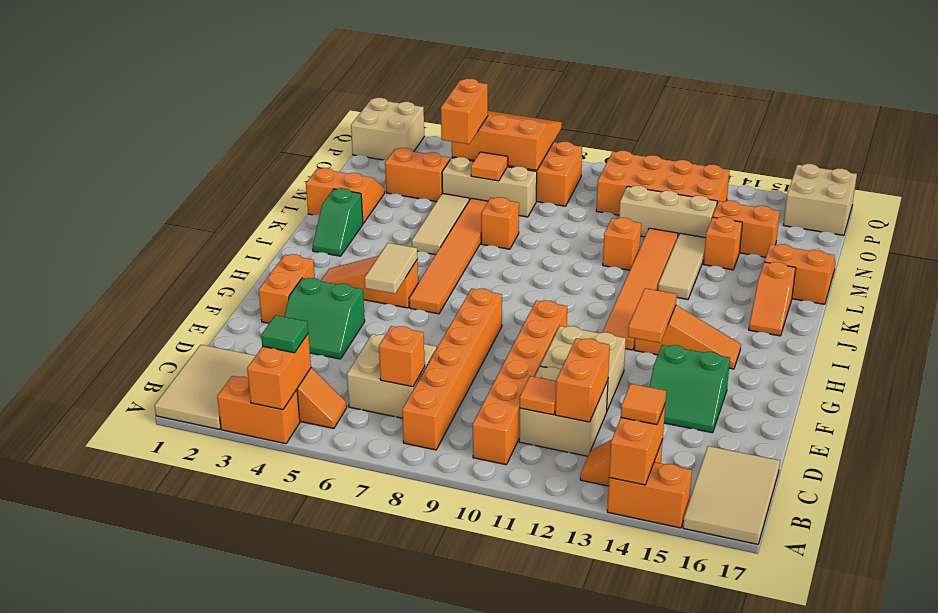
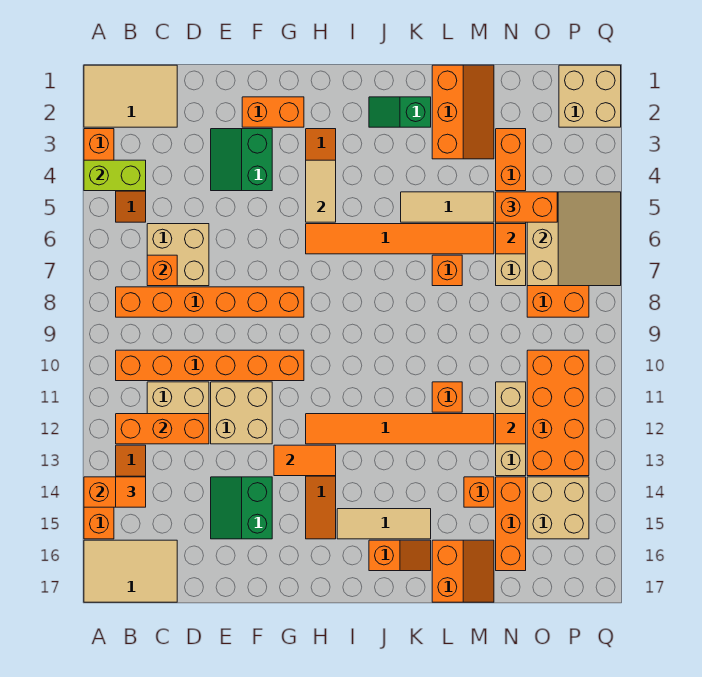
orange 1x2 brick [247,334,311,410] -> lime 1x2 brick [84,160,146,191]
green 1x1 tile [261,315,308,353] -> none
orange 1x1 tile [520,376,556,415] -> orange 1x1 tile moved to [496,414,526,444]
orange 1x2 brick [555,338,610,422] -> orange 1x3 brick [116,414,209,444]
tan 1x2 tile [365,243,418,294] -> tan 1x2 tile turned to [306,160,336,222]
orange 1x2 slope [749,262,796,336] -> orange 1x2 slope turned to [369,540,431,571]
tan 1x3 tile [658,233,706,299] -> tan 1x3 tile moved to [337,509,431,539]
orange 2x2 slope [306,168,384,223] -> orange 2x3 slope [432,65,494,159]
orange 1x2 brick [713,200,780,257] -> orange 1x3 brick [496,477,526,571]
orange 3x3 slope [452,111,562,170] -> tan 3x3 slope [527,192,621,286]
tan 2x2 brick [784,164,857,235] -> tan 2x2 brick moved to [527,477,589,539]

